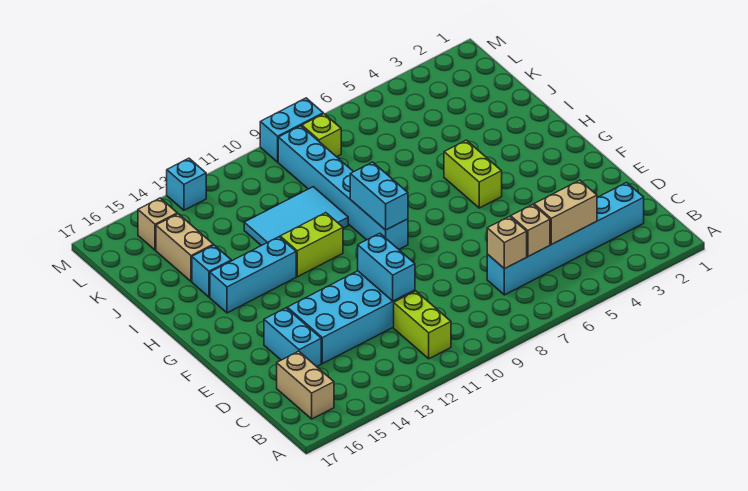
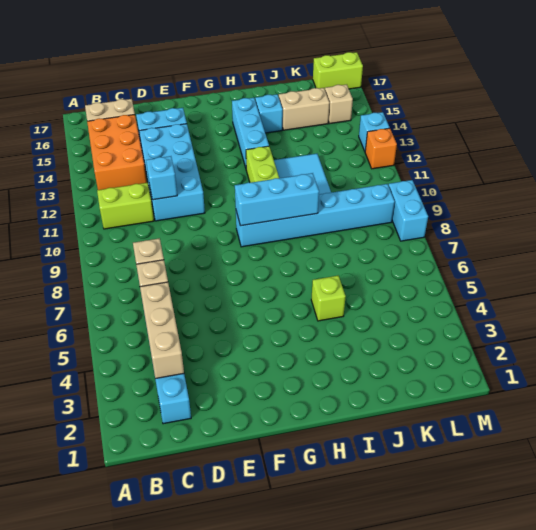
none -> orange 2x3 brick [87,115,147,190]
tan 1x2 brick [534,180,597,245] -> tan 1x3 brick [140,282,184,379]
cyan 1x2 brick [358,233,415,301] -> cyan 1x1 brick [146,156,177,200]
lime 1x2 brick [444,140,502,208] -> lime 1x2 brick moved to [313,52,363,89]
cyan 1x2 brick [350,162,408,230] -> cyan 1x3 brick [235,173,319,226]
lime 1x1 brick [302,114,341,157] -> lime 1x1 brick moved to [311,276,346,321]
none -> orange 1x1 brick [365,128,397,169]

